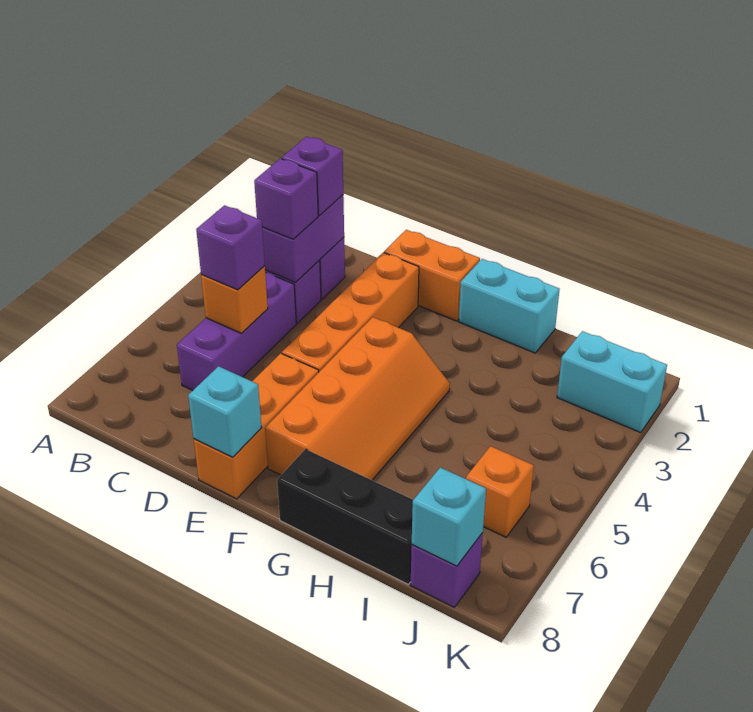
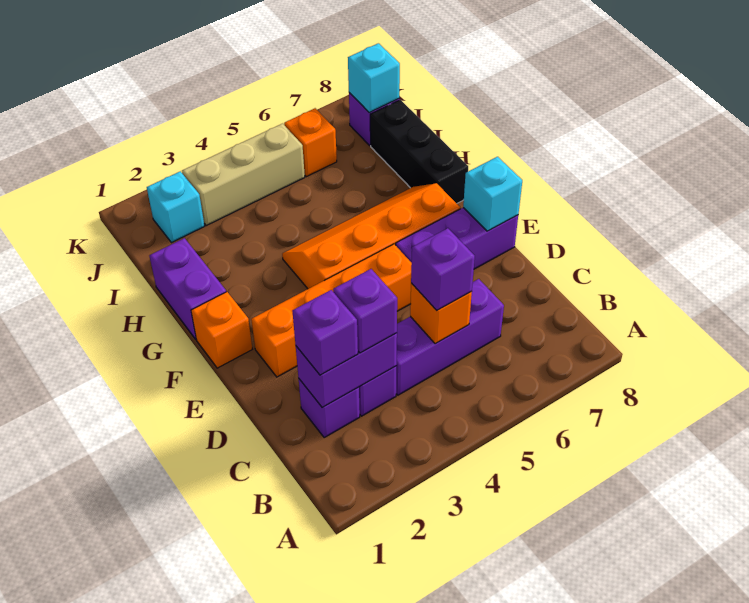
orange 1x2 brick [384,230,480,321] -> orange 1x1 brick [191,292,252,368]
orange 1x3 brick [194,353,319,499] -> purple 1x3 brick [396,208,518,269]
cyan 1x2 brick [459,259,560,353] -> purple 1x2 brick [149,238,226,340]
cyan 1x2 brick [557,331,667,432] -> cyan 1x1 brick [147,171,204,243]
none -> tan 1x3 brick [182,124,305,226]

